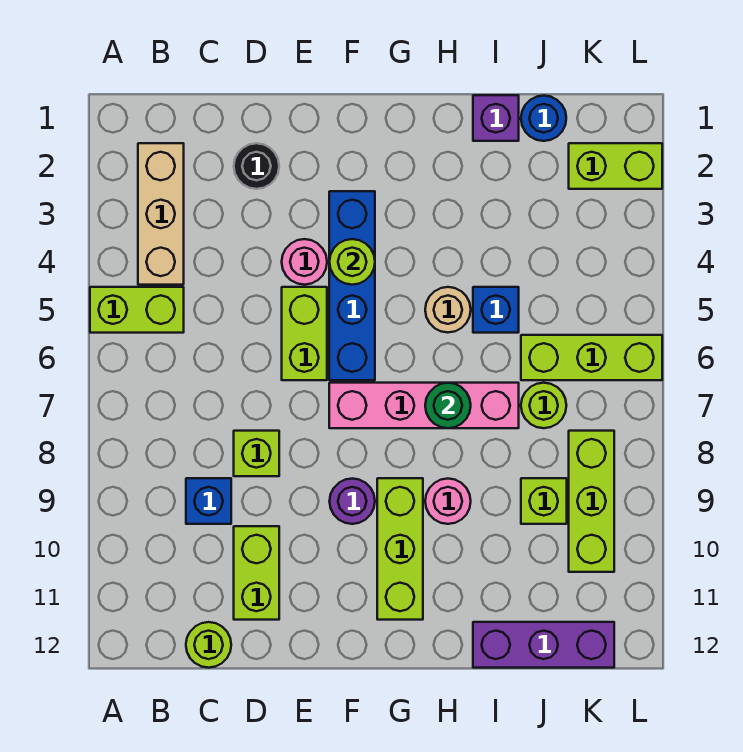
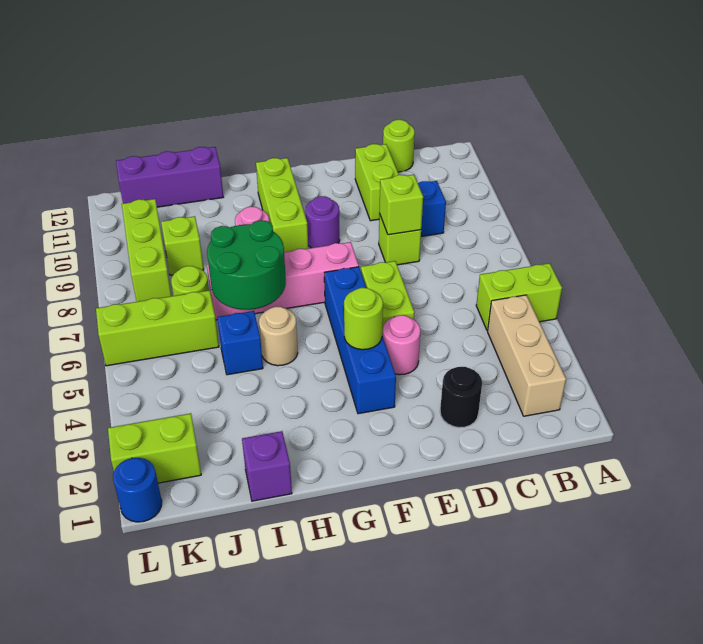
none -> lime 1x1 brick [379,175,423,235]
green 1x1 round brick [425,383,471,428] -> green 2x2 round brick [207,220,286,310]
blue 1x1 round brick [521,96,566,141] -> blue 1x1 round brick moved to [113,458,162,522]

